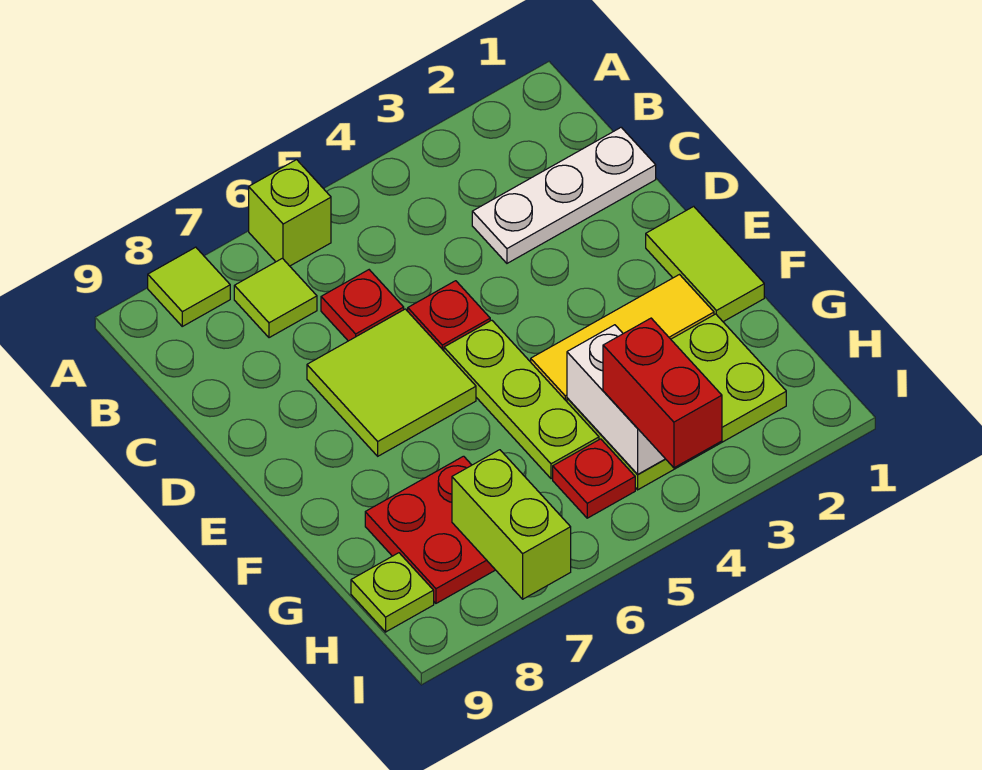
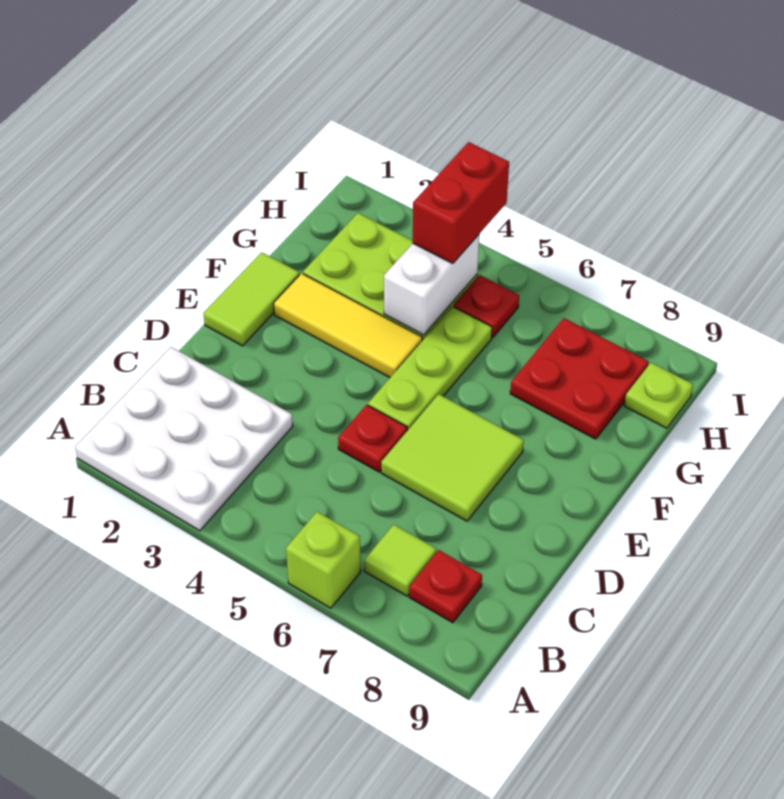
lime 1x1 tile [148,247,230,326] -> none
white 1x3 plate [472,127,656,263] -> white 3x3 plate [75,347,293,531]
red 1x1 plate [321,270,404,341] -> red 1x1 plate moved to [409,550,482,623]
lime 1x2 brick [452,450,571,599] -> none

